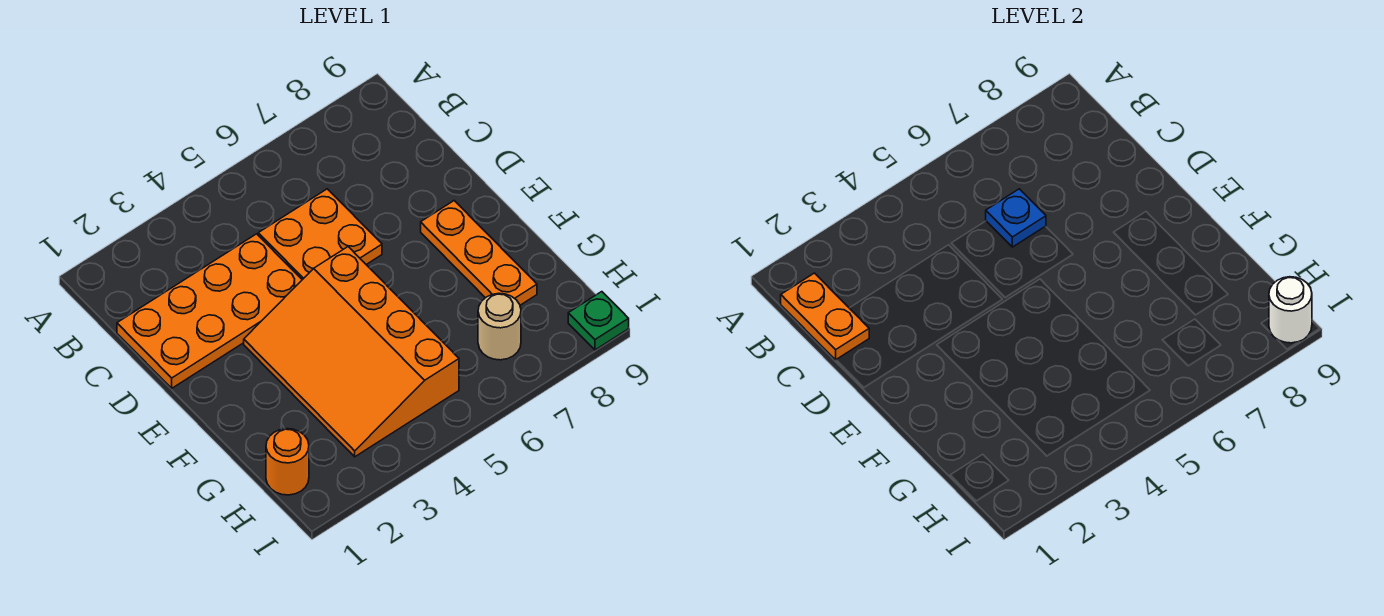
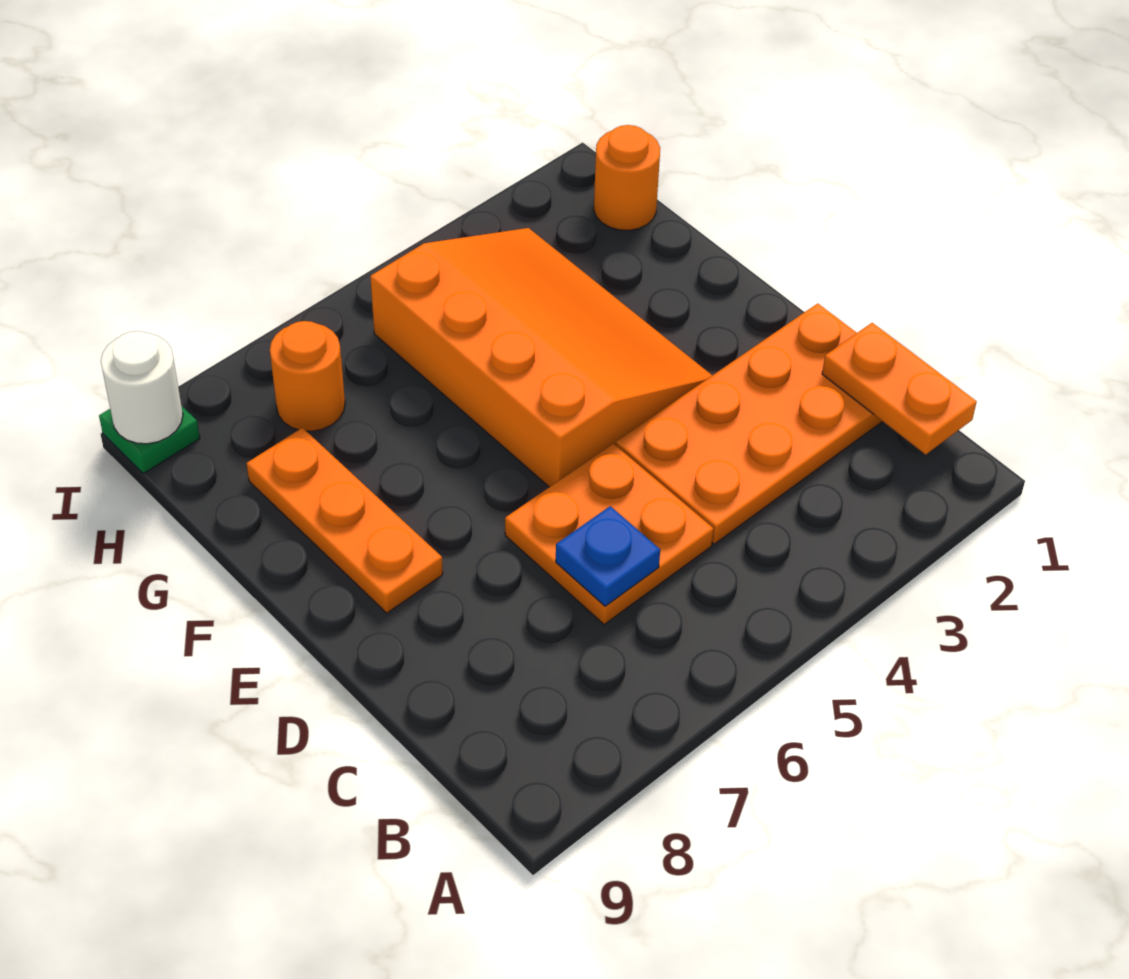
tan 1x1 round brick [478,293,521,360] -> orange 1x1 round brick [270,321,345,431]

